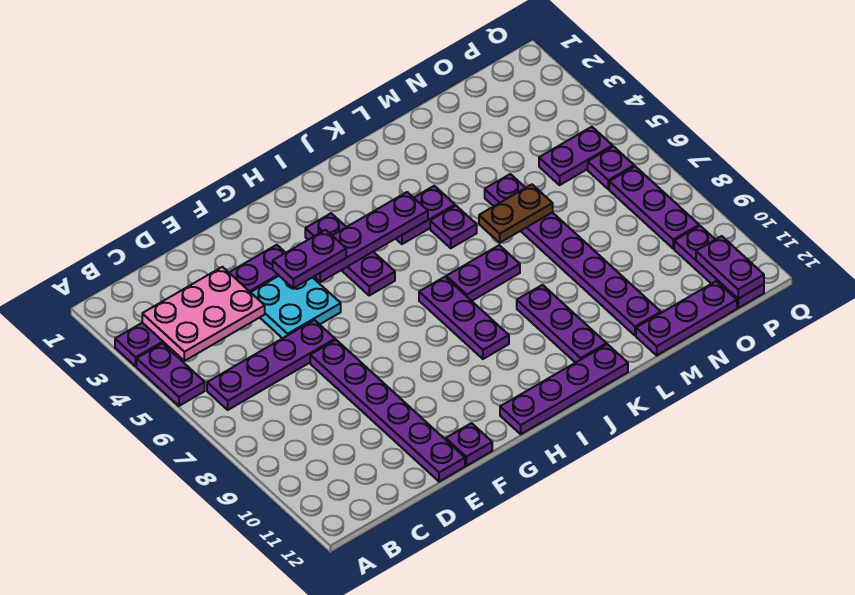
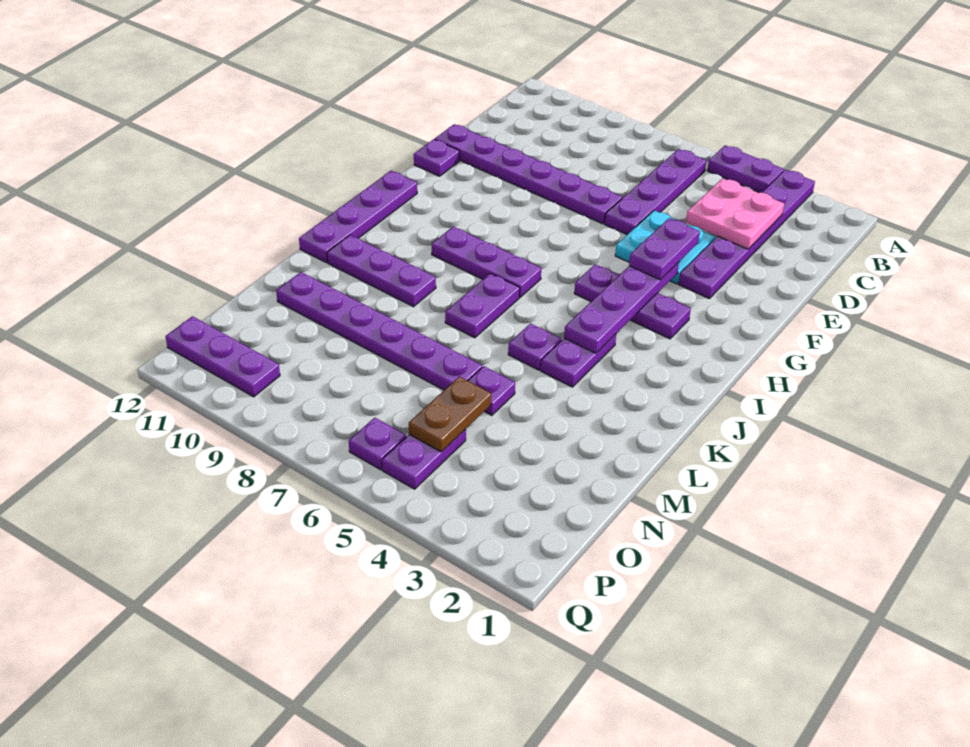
pink 2x3 plate [142,267,265,361] -> pink 2x2 plate [686,178,784,249]
brown 1x2 plate [479,184,553,243] -> brown 1x2 plate moved to [409,377,491,452]
purple 1x3 plate [636,281,737,355] -> none
purple 1x3 plate [609,166,699,249] -> none
purple 1x2 plate [696,236,764,299] -> none

